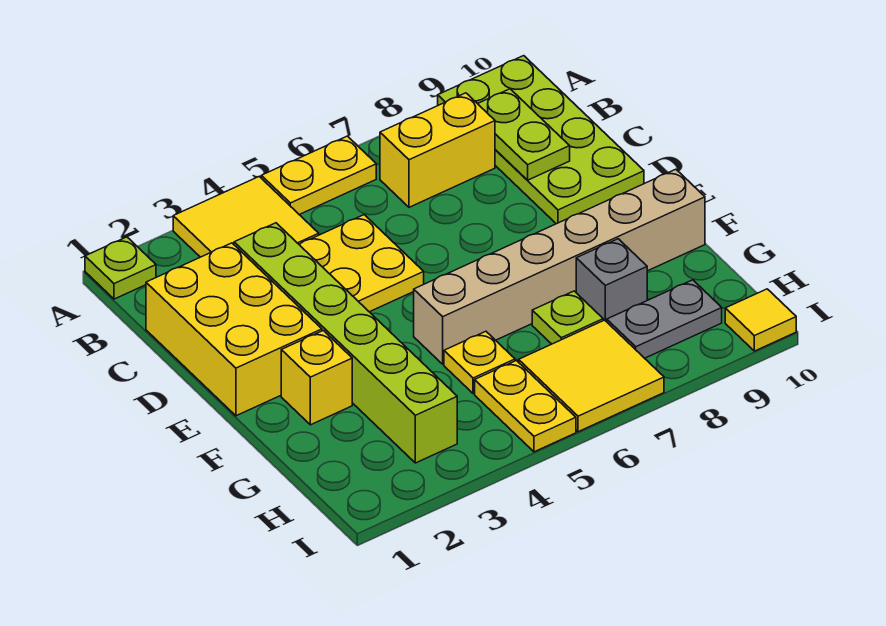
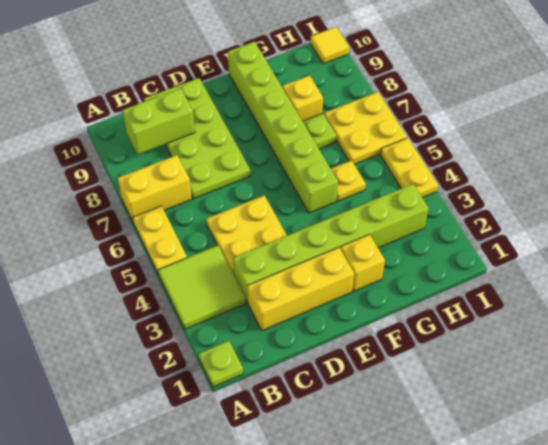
yellow 2x2 tile [173,177,319,257] -> lime 2x2 tile [158,245,246,329]
lime 2x4 plate [438,56,644,224] -> lime 2x4 plate turned to [144,78,250,199]
yellow 1x2 brick [380,93,495,207] -> yellow 1x2 brick turned to [118,155,192,221]
lime 1x2 plate [478,89,570,180] -> lime 1x2 brick [122,88,195,154]
yellow 2x3 brick [146,243,322,416] -> yellow 1x3 brick [247,247,354,331]
tan 1x6 brick [414,169,705,364] -> lime 1x6 brick [228,42,338,213]
grey 1x1 brick [576,239,647,322] -> yellow 1x1 brick [283,75,323,121]
yellow 1x2 plate [475,361,576,452] -> yellow 1x2 plate turned to [380,138,438,198]
yellow 2x2 tile [519,320,664,432] -> yellow 2x2 plate [324,92,407,164]
grey 1x2 plate [607,280,722,358] -> none

